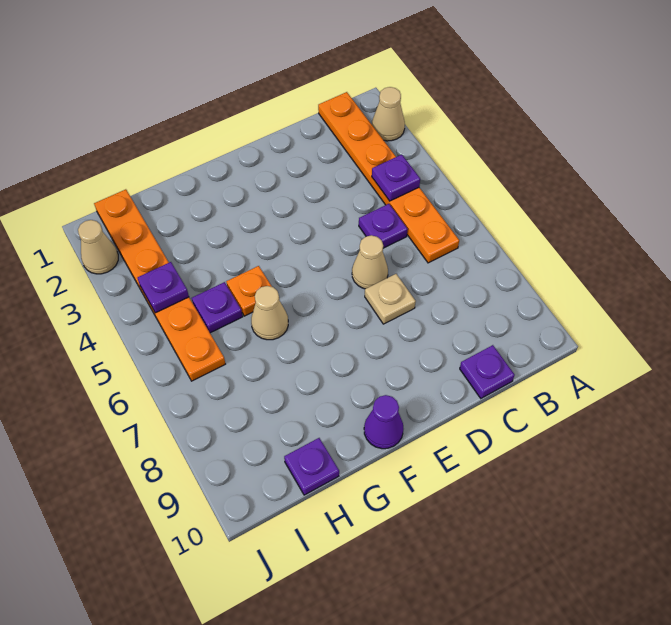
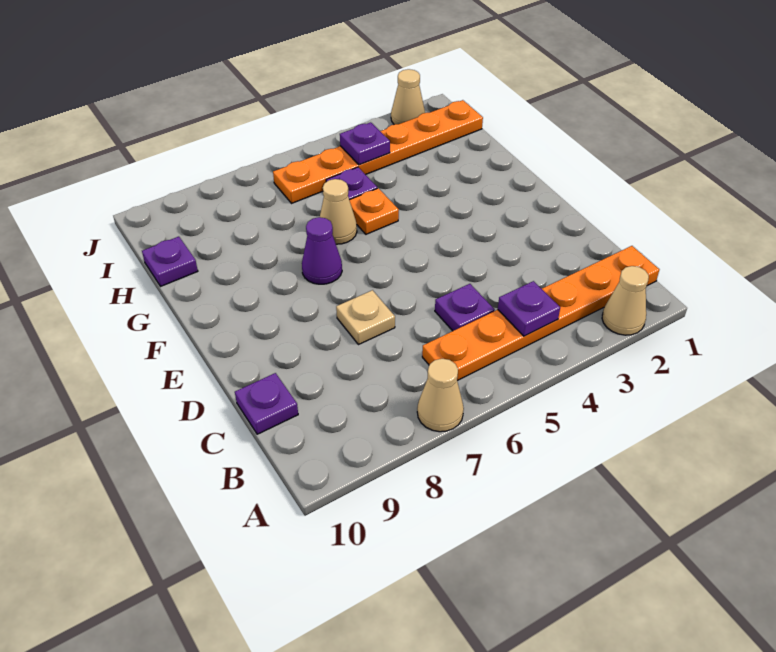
tan 1x1 cone [352,235,388,289] -> tan 1x1 cone moved to [417,359,464,432]
purple 1x1 cone [364,395,403,449] -> purple 1x1 cone moved to [302,217,342,284]

